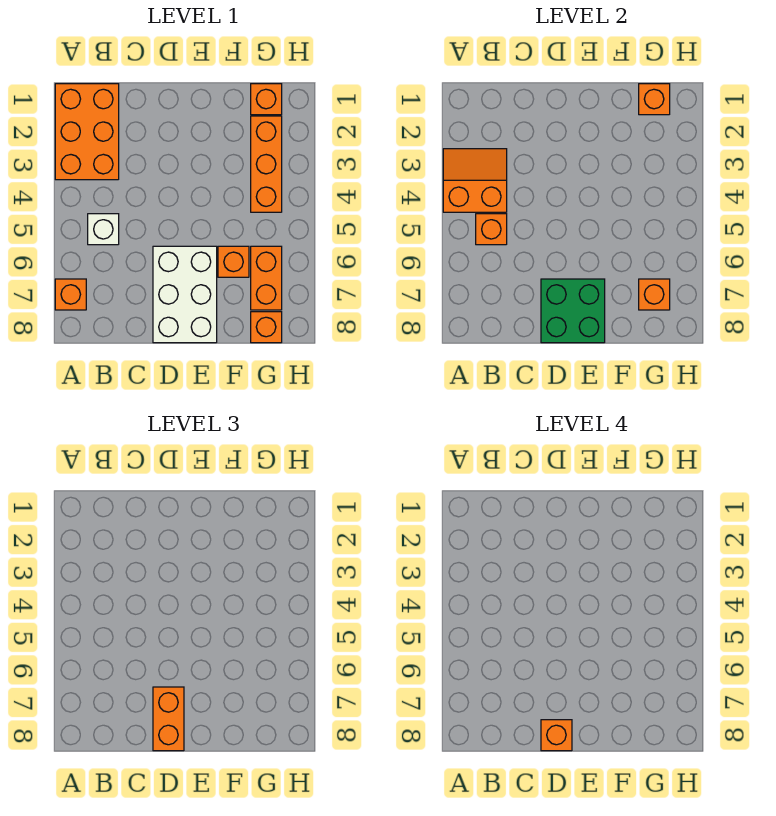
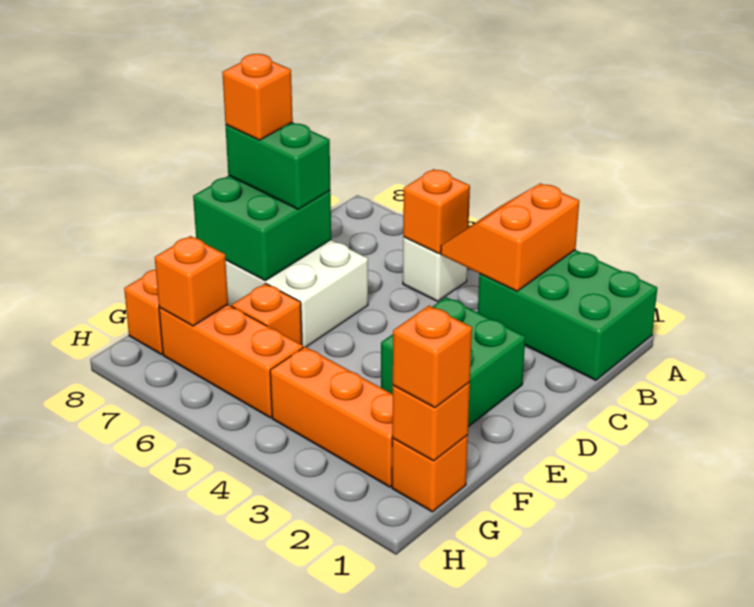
orange 2x3 brick [55,84,119,180] -> green 2x3 brick [478,250,657,380]
orange 2x2 slope [443,149,507,212] -> orange 2x2 slope turned to [441,183,579,291]
orange 1x1 brick [55,279,86,310] -> orange 1x1 brick moved to [393,306,472,408]
none -> green 2x2 brick [381,297,525,427]
orange 1x2 brick [153,687,184,751] -> green 1x2 brick [225,122,330,209]
orange 1x2 brick [251,246,282,310] -> orange 1x3 brick [159,305,303,418]

